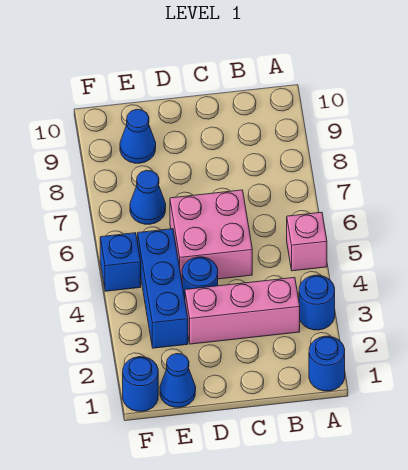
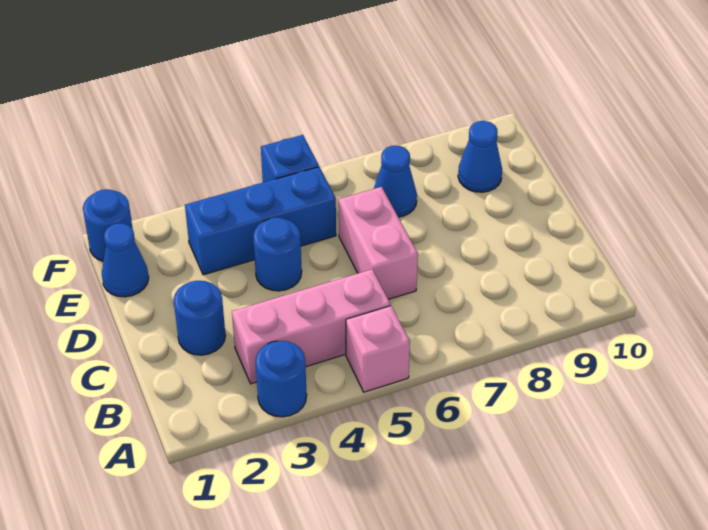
blue 1x1 round brick [309,336,345,391] -> blue 1x1 round brick moved to [174,281,226,355]
pink 1x3 brick [185,278,300,344] -> pink 1x3 brick turned to [232,269,390,384]
pink 2x2 brick [170,190,252,280] -> pink 1x2 brick [339,187,418,299]

